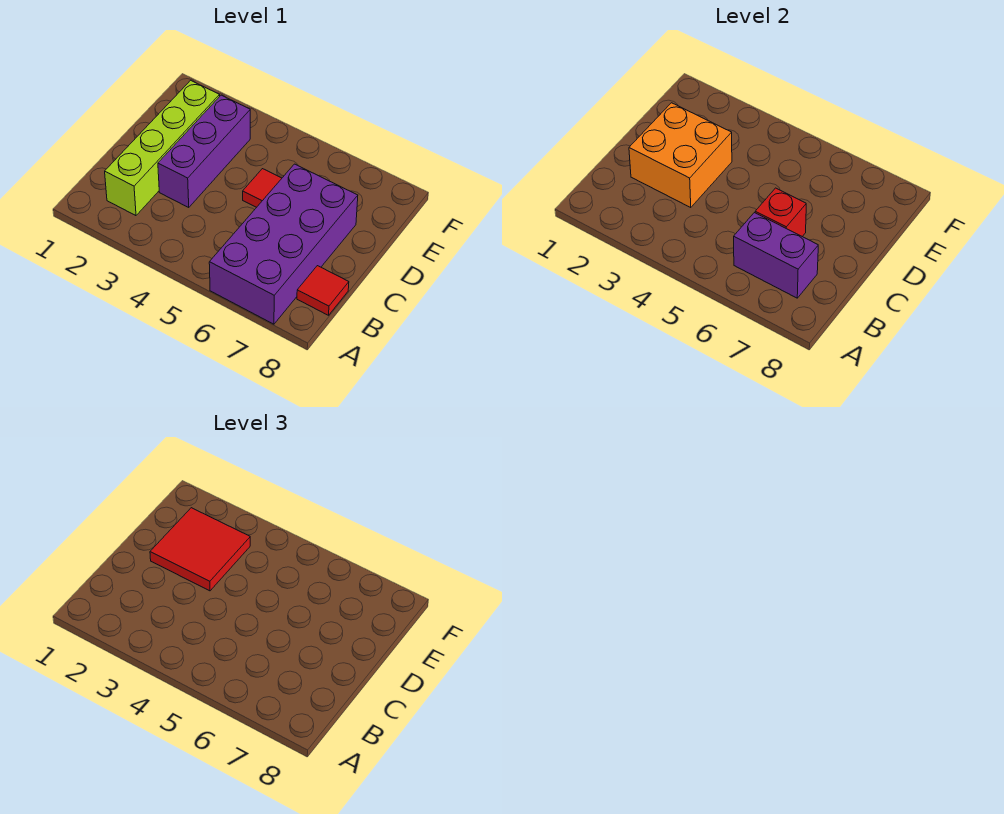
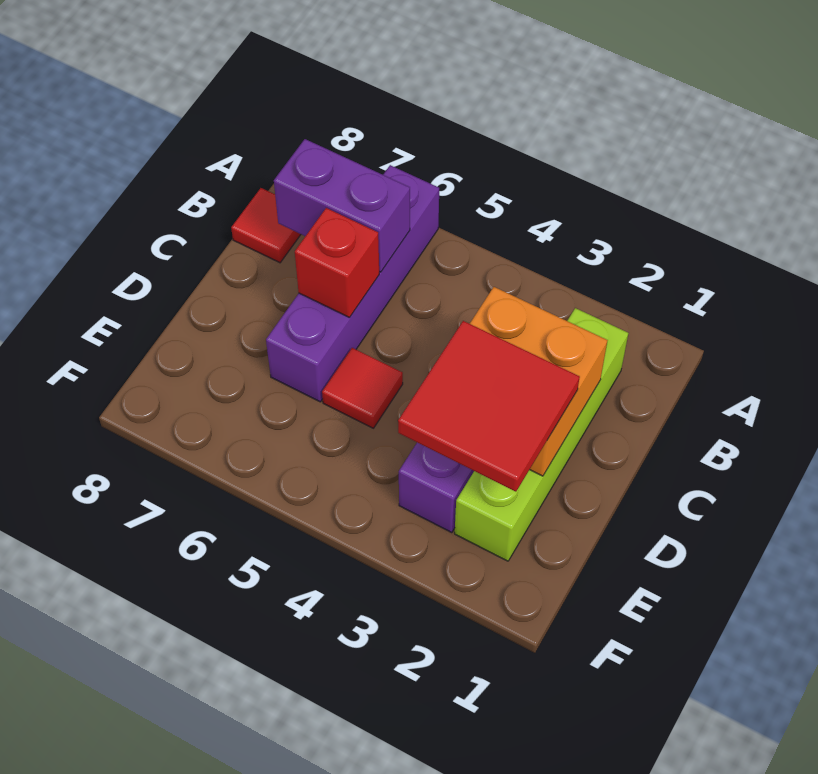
purple 2x4 brick [209,164,358,324] -> purple 1x4 brick [266,165,439,402]

